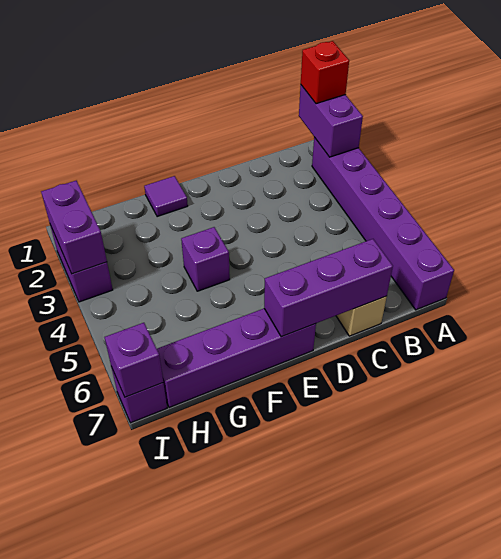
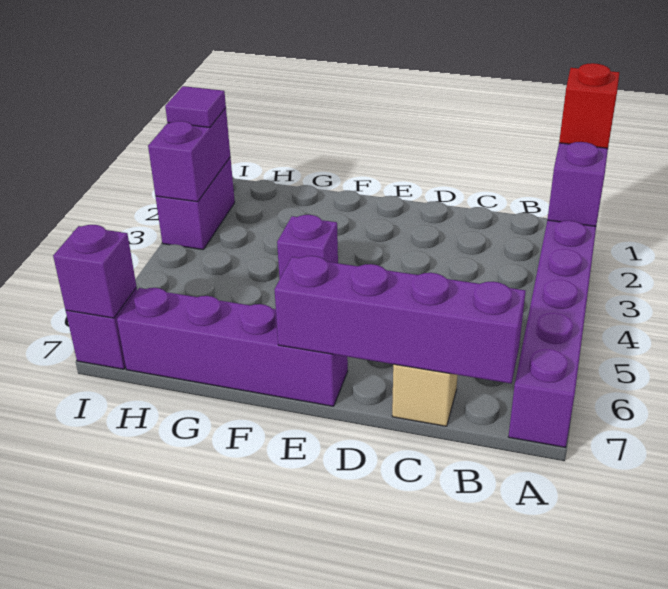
purple 1x3 brick [264,239,393,337] -> purple 1x4 brick [275,256,526,384]
purple 1x1 tile [144,176,188,217] -> purple 1x1 tile moved to [165,86,226,128]

